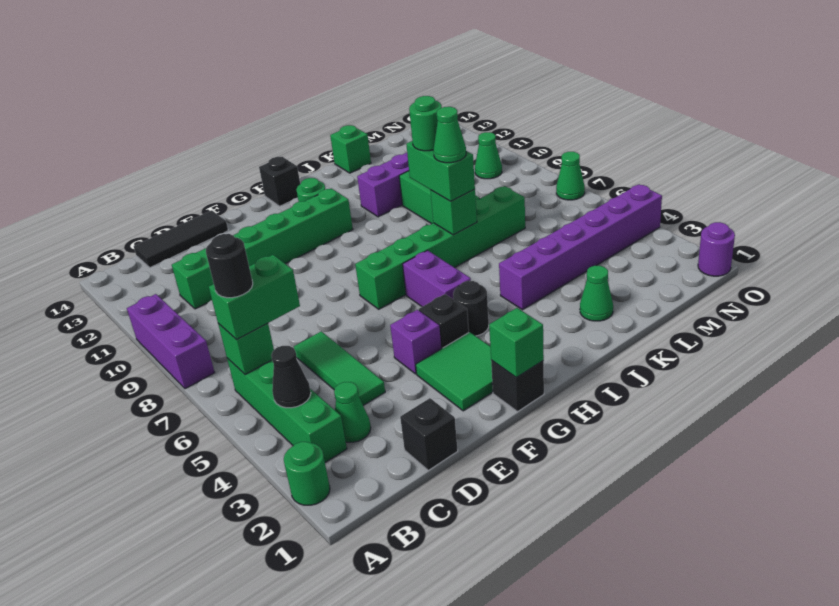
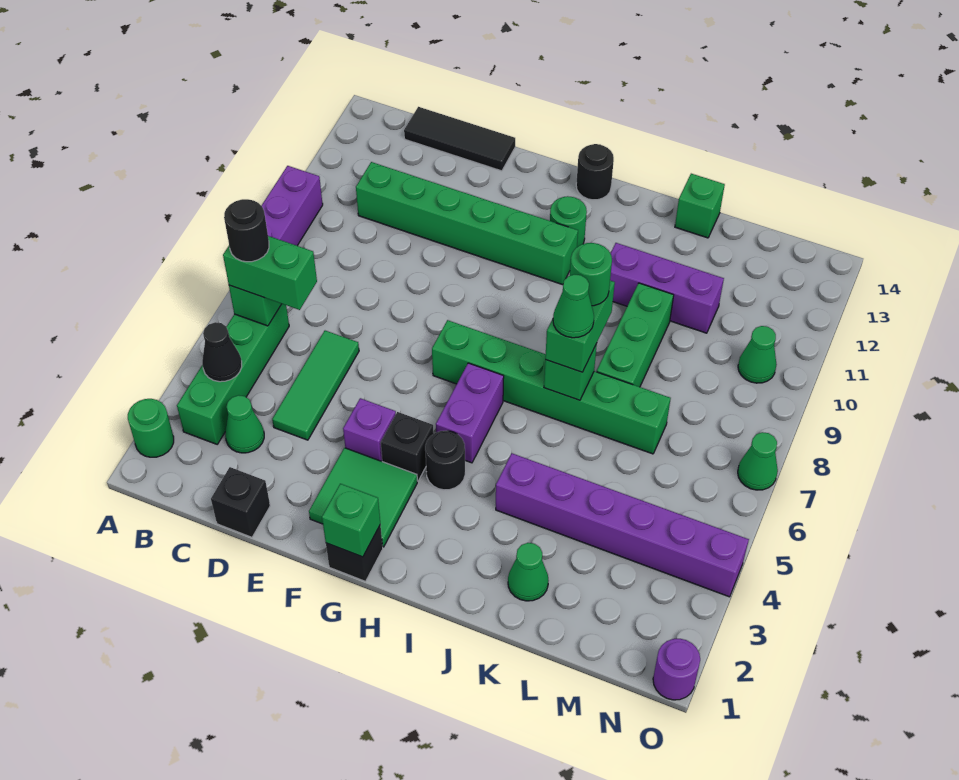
black 1x1 brick [259,157,300,206] -> black 1x1 round brick [576,144,614,200]

